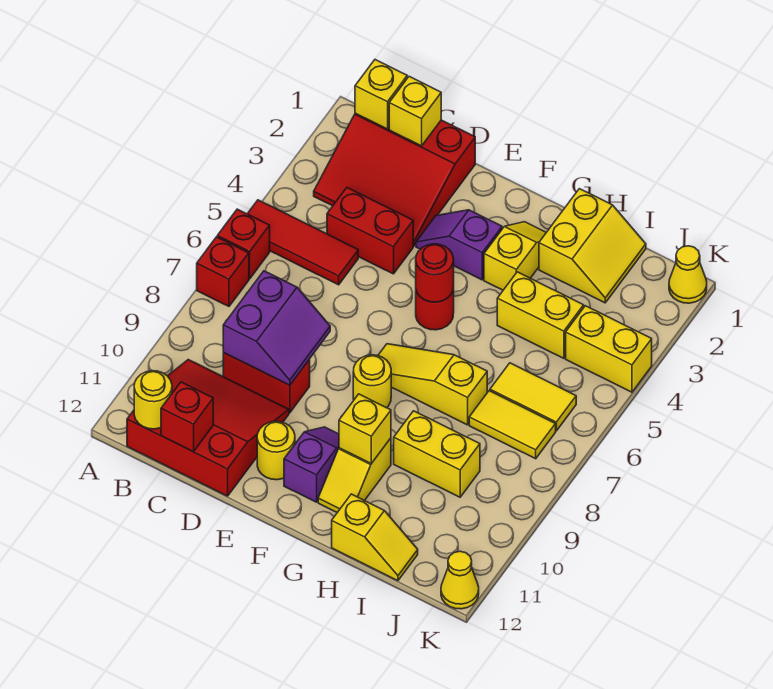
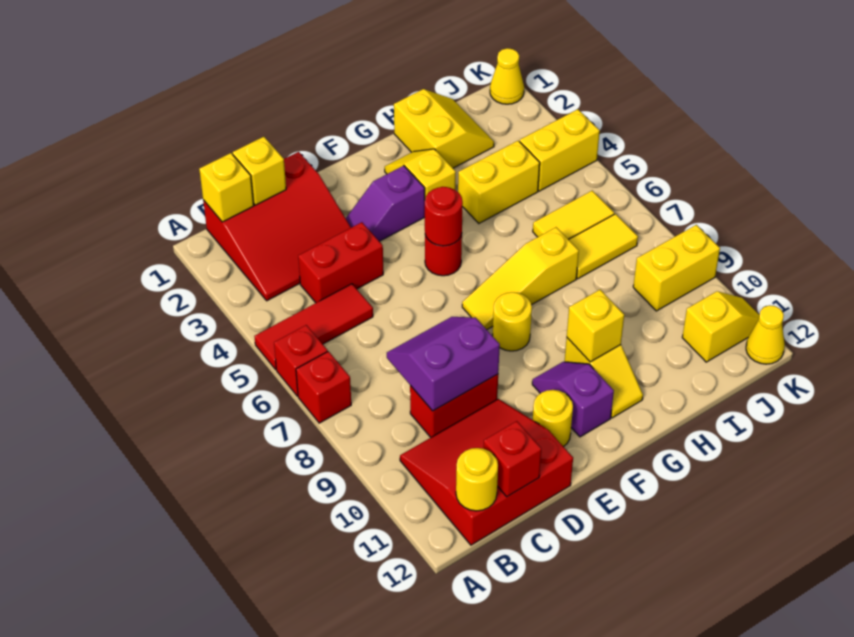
purple 2x2 slope [223,271,330,385] -> purple 2x2 slope turned to [387,317,500,411]
yellow 1x2 brick [394,411,480,497] -> yellow 1x2 brick moved to [633,225,720,311]
yellow 1x2 slope [332,494,418,581] -> yellow 1x2 slope moved to [682,291,759,362]

